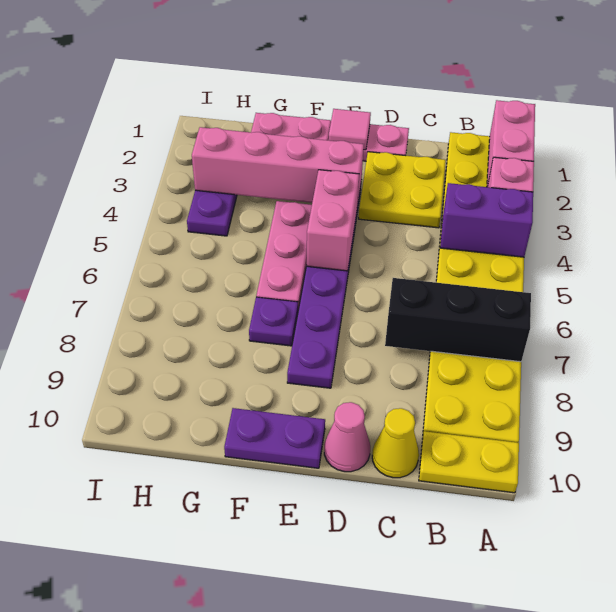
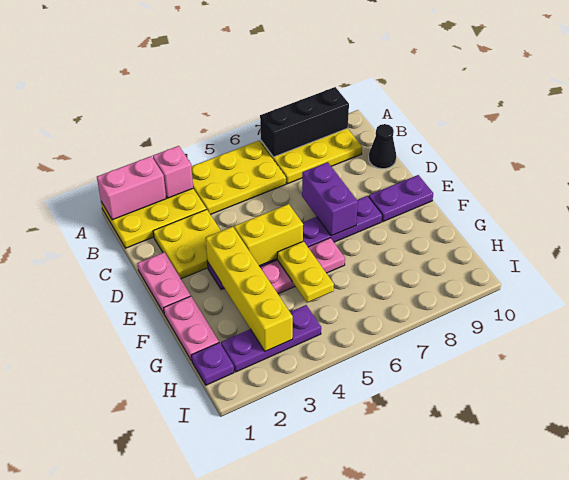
purple 1x2 brick [440,183,533,257] -> purple 1x2 brick moved to [302,162,358,236]
black 1x3 brick [385,278,531,362] -> black 1x3 brick turned to [260,87,349,157]
yellow 1x2 plate [419,431,519,493] -> yellow 1x2 plate moved to [277,241,334,303]
yellow 1x1 cone [372,408,419,478] -> black 1x1 cone [369,124,396,169]
pink 1x1 cone [324,402,370,472] -> none
pink 1x1 tile [328,109,371,150] -> none
pink 1x4 brick [192,127,364,206] -> yellow 1x4 brick [206,227,293,351]
pink 1x2 brick [306,170,359,271] -> yellow 1x2 brick [234,204,303,266]
purple 1x2 plate [224,408,325,468] -> purple 1x2 plate turned to [369,175,433,222]
purple 1x1 plate [249,297,298,346] -> purple 1x1 plate moved to [191,343,234,385]

